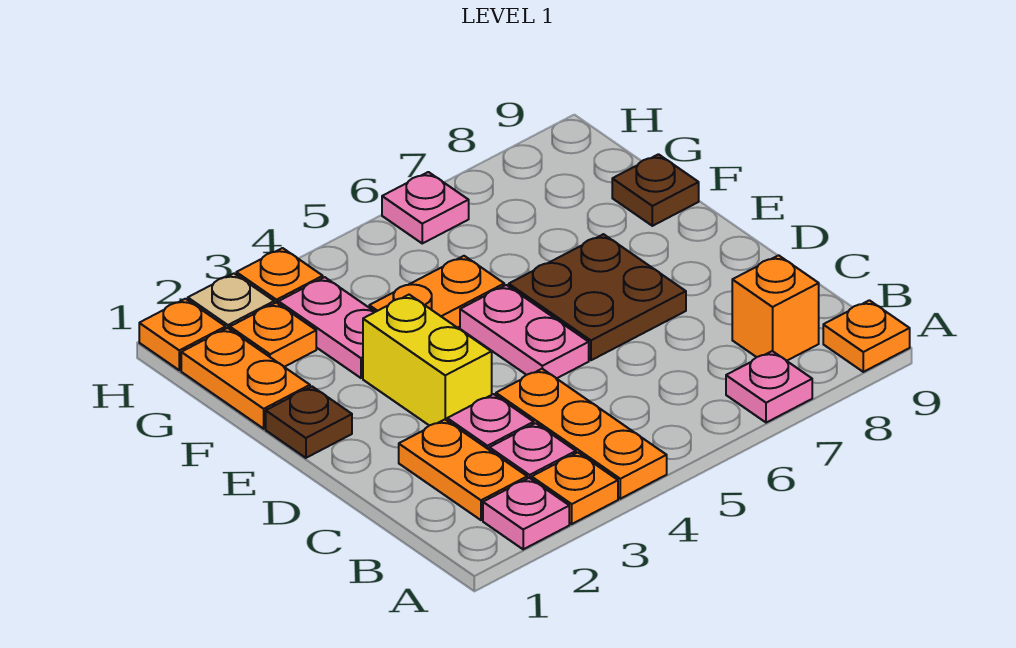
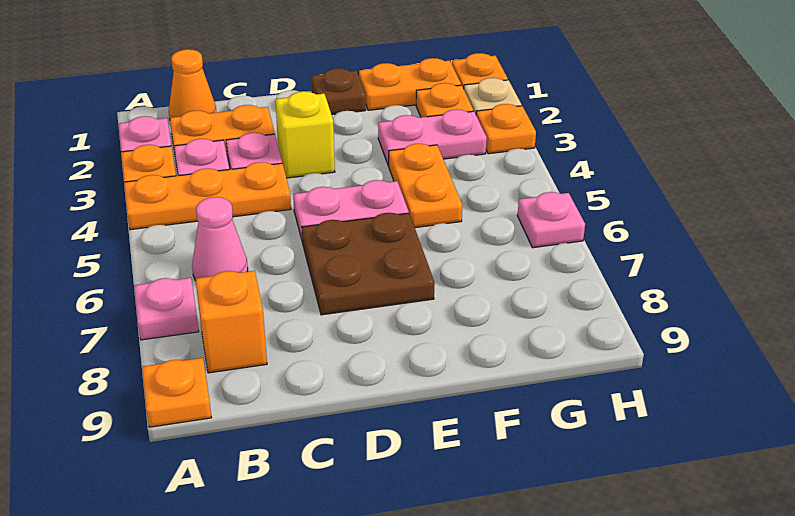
none -> orange 1x1 cone [169,49,216,119]
none -> pink 1x1 cone [192,197,248,280]
yellow 1x2 brick [363,295,492,426] -> yellow 1x1 brick [275,91,335,178]
brown 1x1 plate [612,154,699,226] -> none

